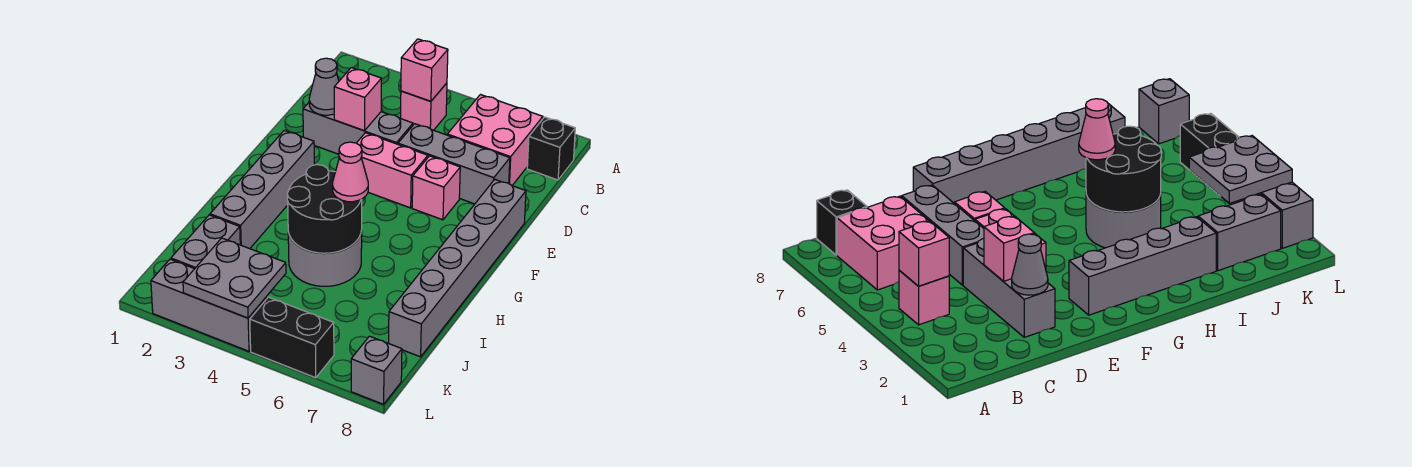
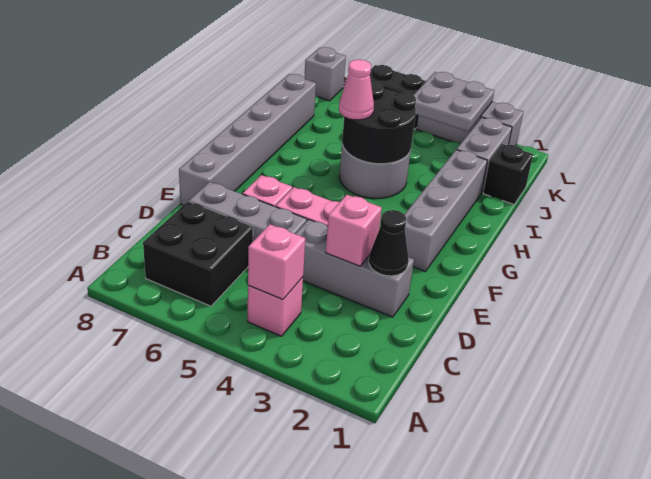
pink 2x2 brick [447,95,543,185] -> black 2x2 brick [143,201,253,306]
black 1x1 brick [527,117,575,180] -> black 1x1 brick moved to [483,144,533,204]
grey 1x1 cone [309,58,339,115] -> black 1x1 cone [369,210,409,276]

